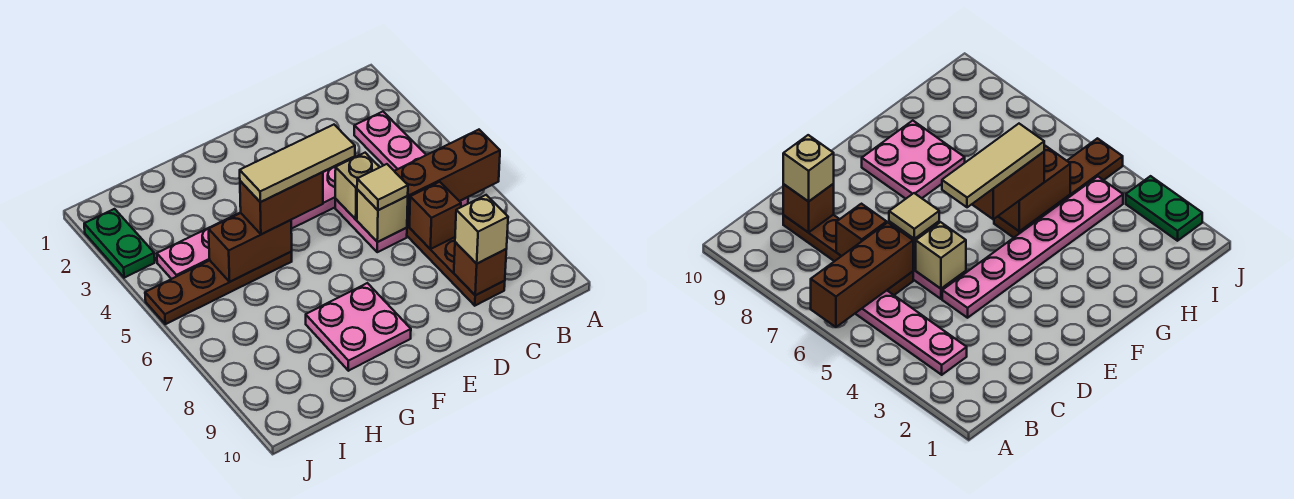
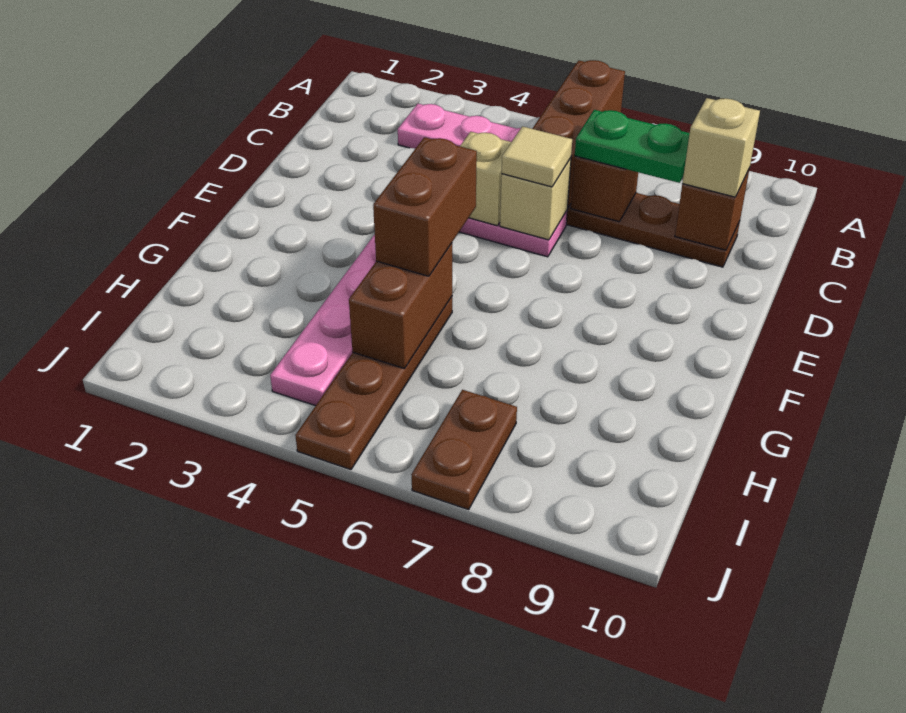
tan 1x3 tile [240,125,355,202] -> none
pink 2x2 plate [306,283,411,371] -> none
none -> brown 1x2 plate [411,390,517,510]
green 1x2 plate [84,209,155,278] -> green 1x2 plate moved to [575,110,690,183]

